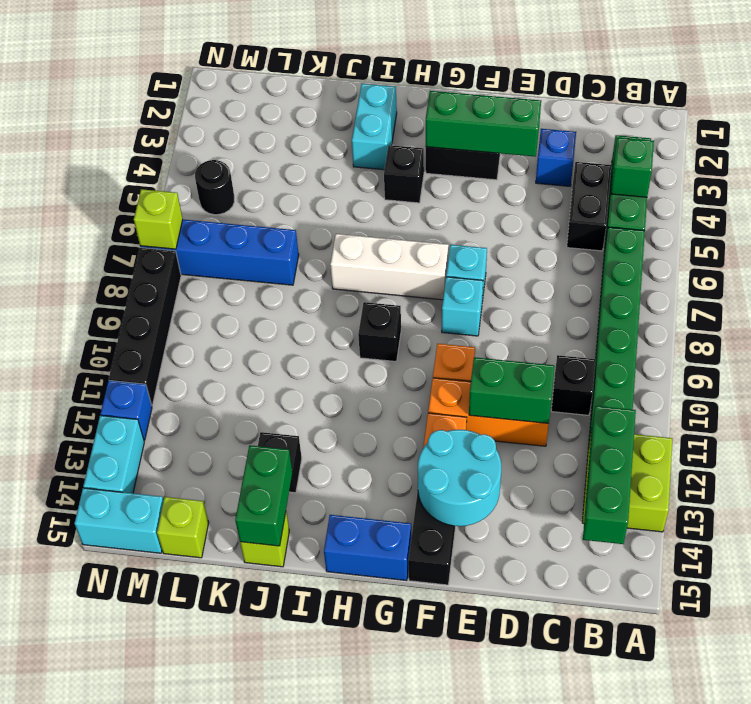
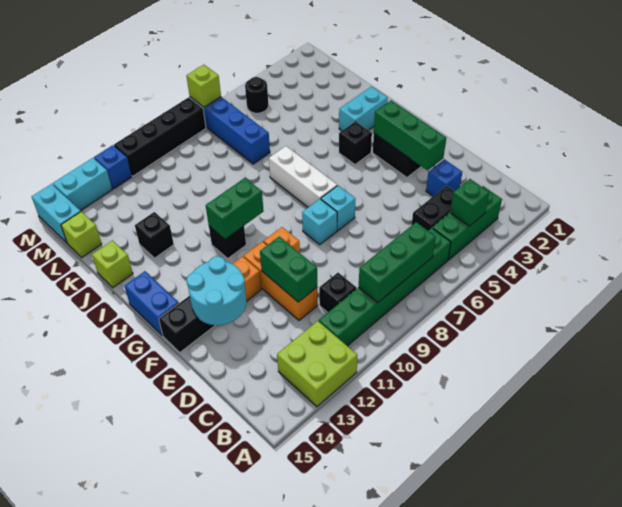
green 1x3 brick [583,406,636,544] -> green 1x3 brick moved to [359,222,436,302]
black 1x1 brick [358,302,401,362] -> black 1x1 brick moved to [209,226,246,258]
green 1x2 brick [235,445,292,546] -> green 1x2 brick moved to [206,178,264,239]

